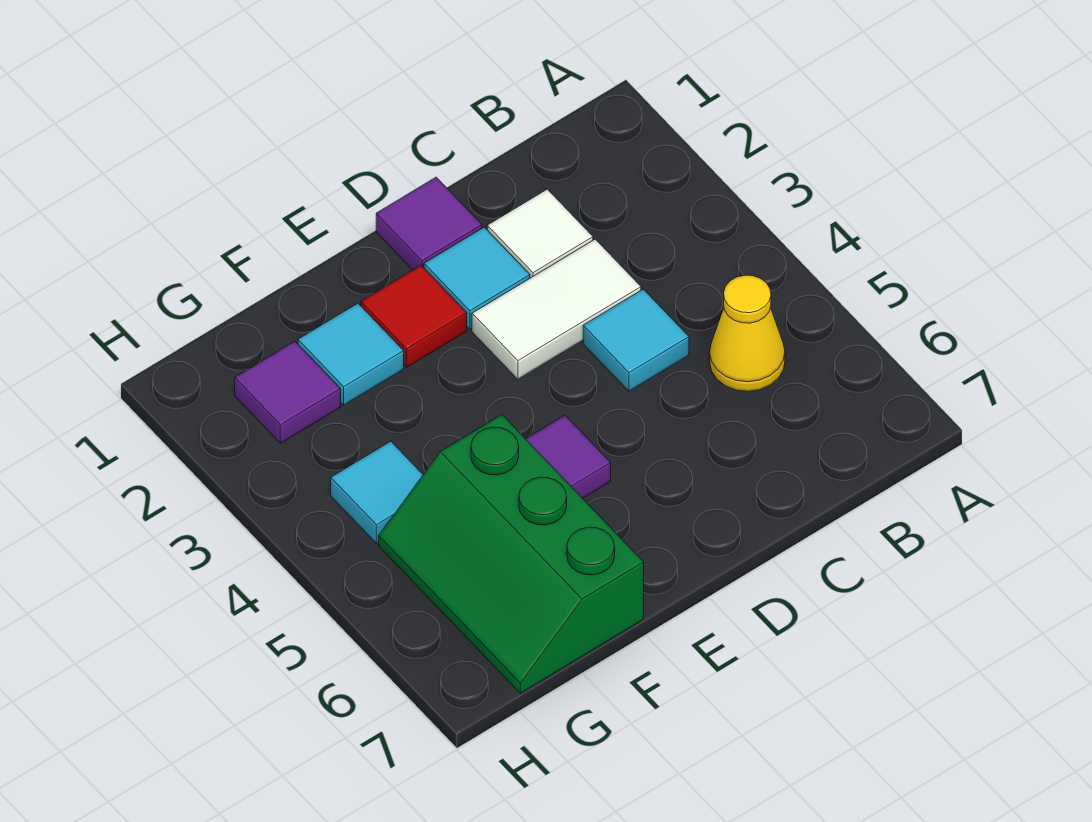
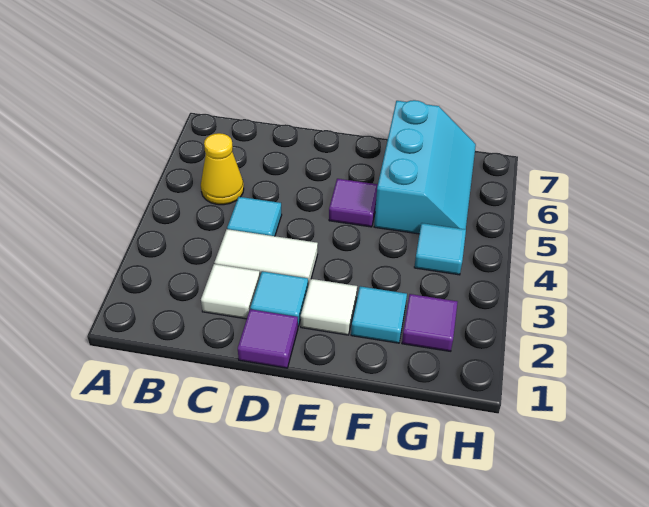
red 1x1 tile [361,265,467,367] -> white 1x1 tile [301,279,357,335]
green 2x3 slope [379,415,644,693] -> cyan 2x3 slope [374,100,476,234]

